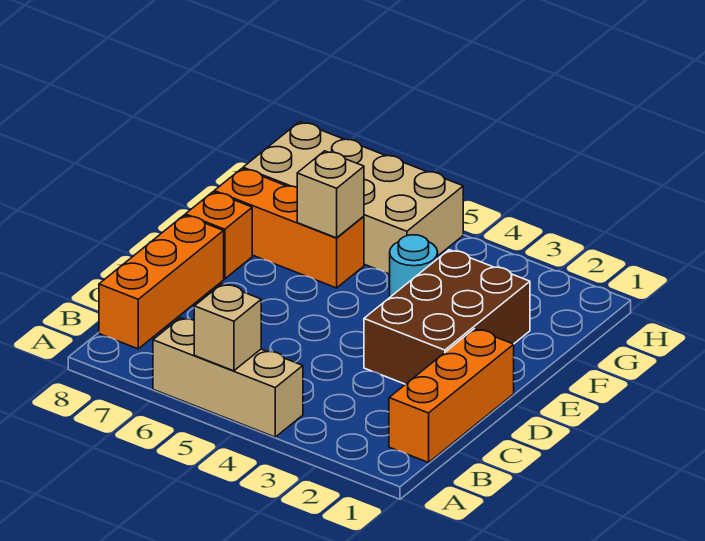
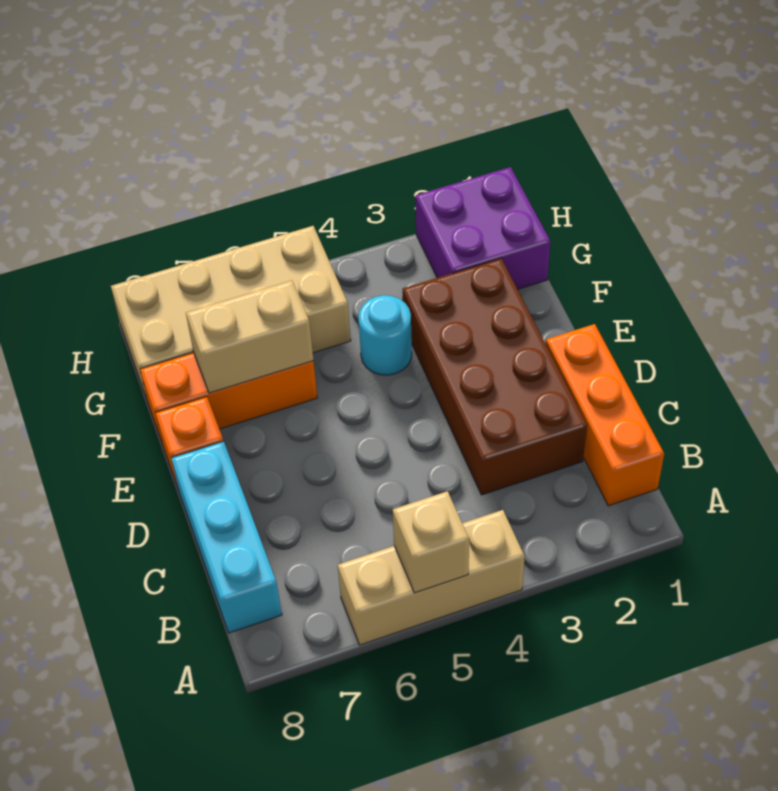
orange 1x3 brick [99,215,224,349] -> cyan 1x3 brick [171,441,282,633]
brown 2x3 brick [364,250,530,384] -> brown 2x4 brick [403,258,587,495]
tan 1x1 brick [297,151,364,238] -> tan 1x2 brick [186,281,313,393]
none -> purple 2x2 brick [416,167,550,289]

